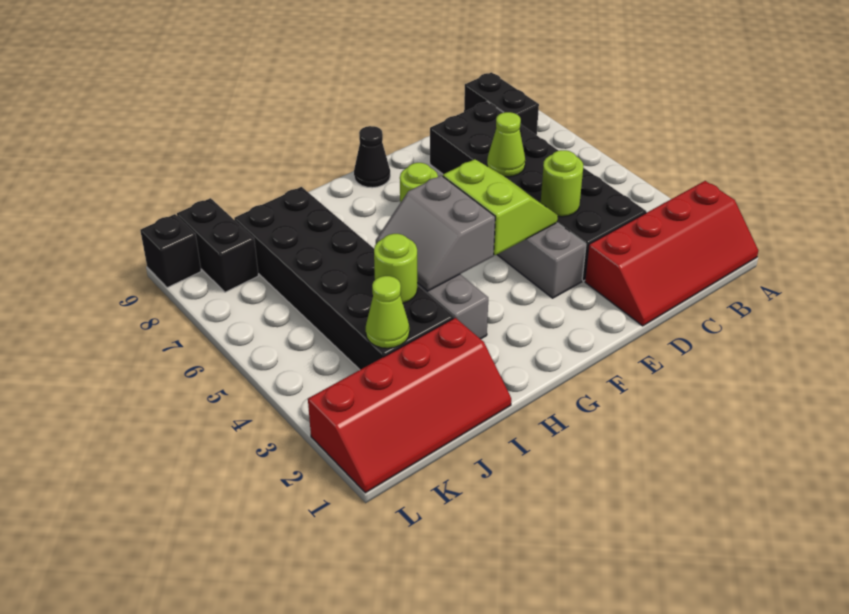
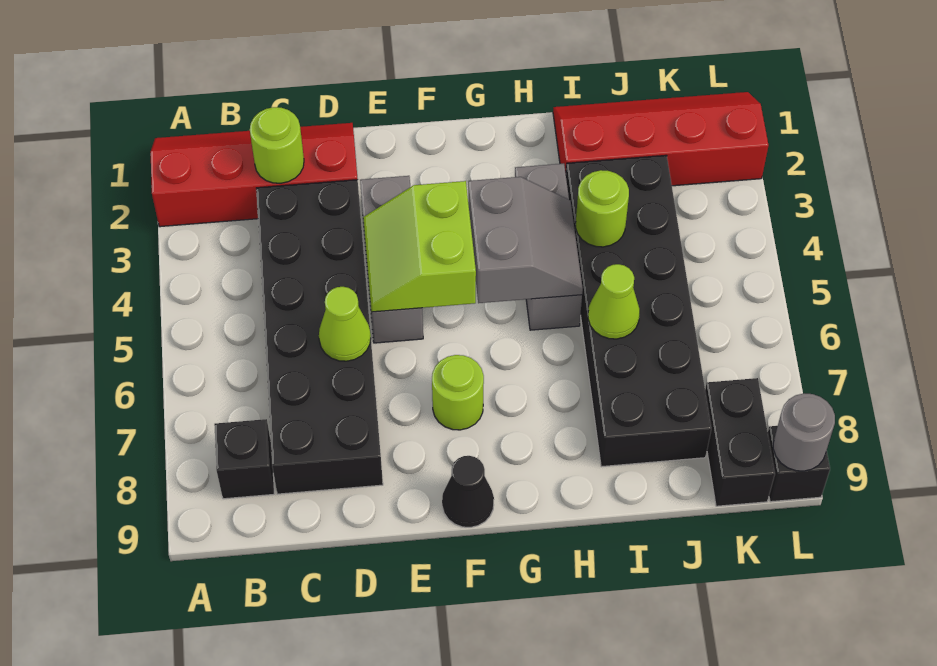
black 1x2 brick [464,72,539,135] -> black 1x1 brick [214,419,274,499]
lime 1x1 round brick [541,150,583,217] -> lime 1x1 round brick moved to [250,107,304,183]
lime 1x1 cone [366,276,410,348] -> lime 1x1 cone moved to [588,264,640,339]
none -> grey 1x1 round brick [773,393,835,471]

